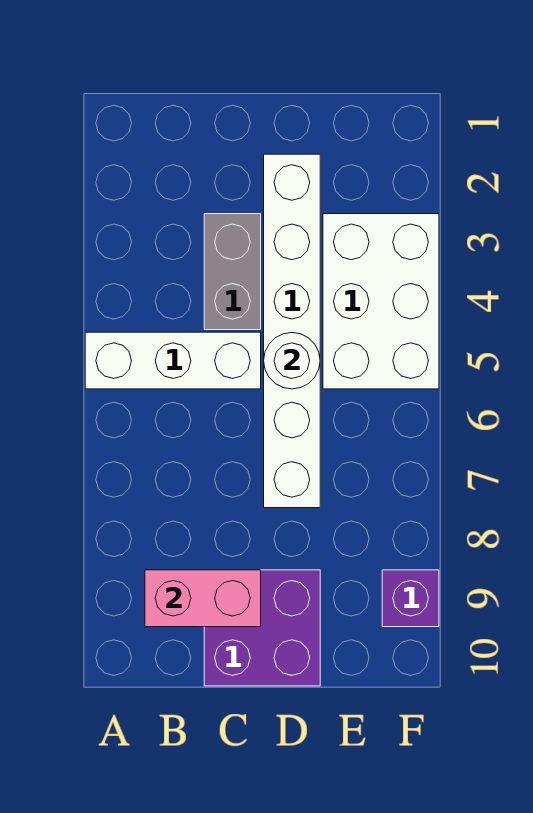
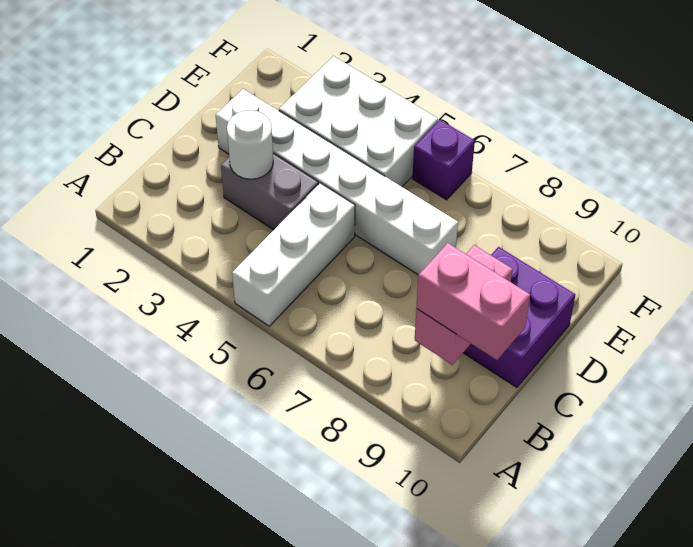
none -> pink 1x2 brick [416,243,530,360]
white 1x1 round brick [264,333,320,389] -> white 1x1 round brick moved to [227,110,273,179]
purple 1x1 brick [382,570,439,627] -> purple 1x1 brick moved to [412,120,475,200]

